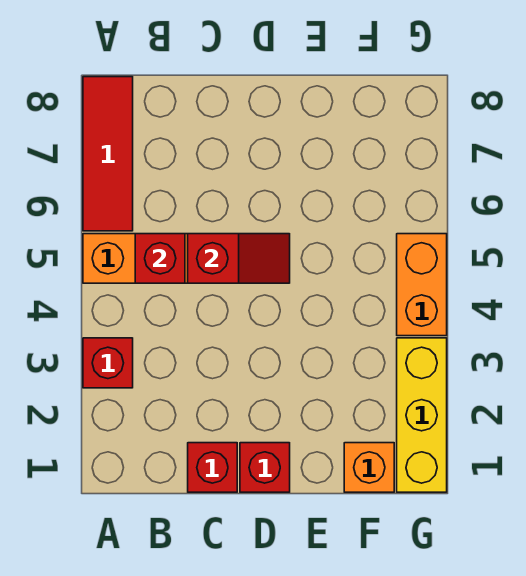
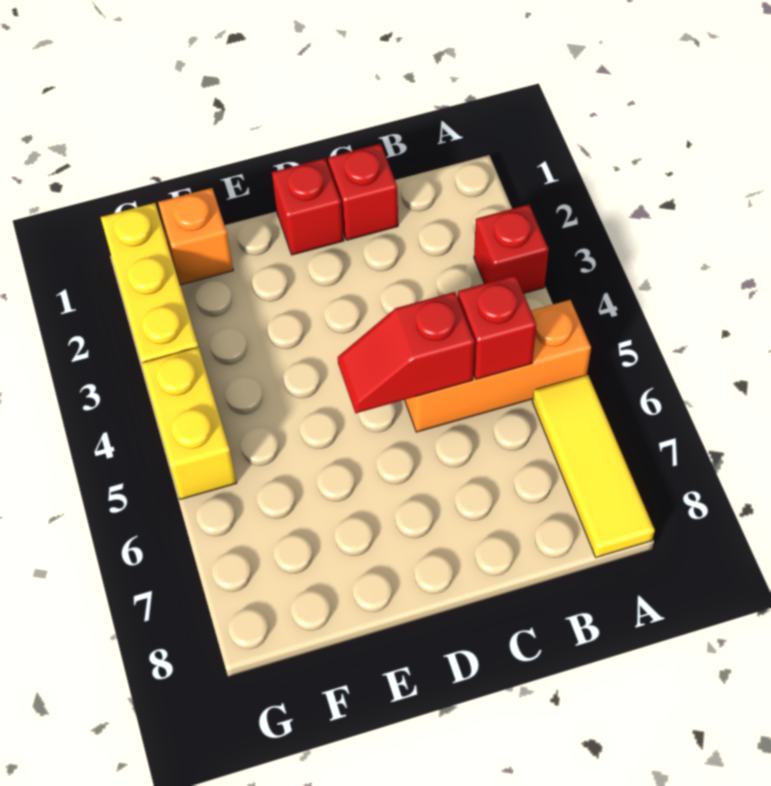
red 1x3 tile [83,77,133,231] -> yellow 1x3 tile [532,375,655,557]
orange 1x2 brick [397,234,447,336] -> yellow 1x2 brick [142,347,237,499]

